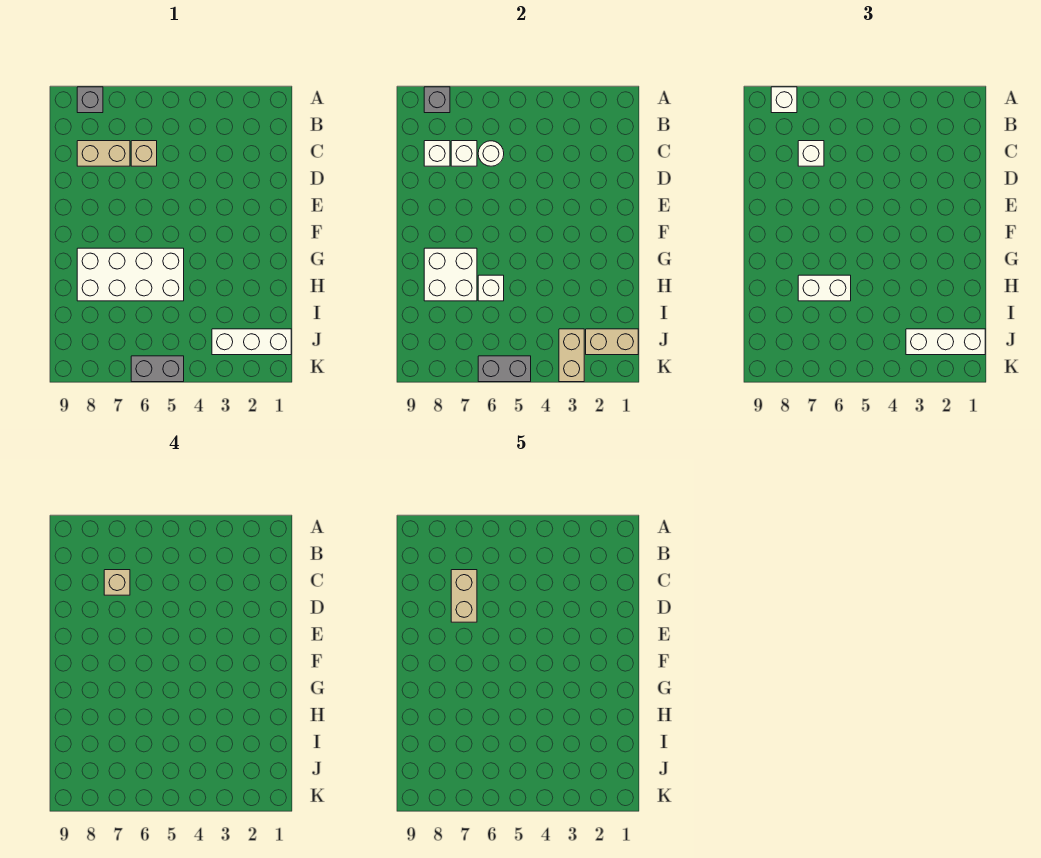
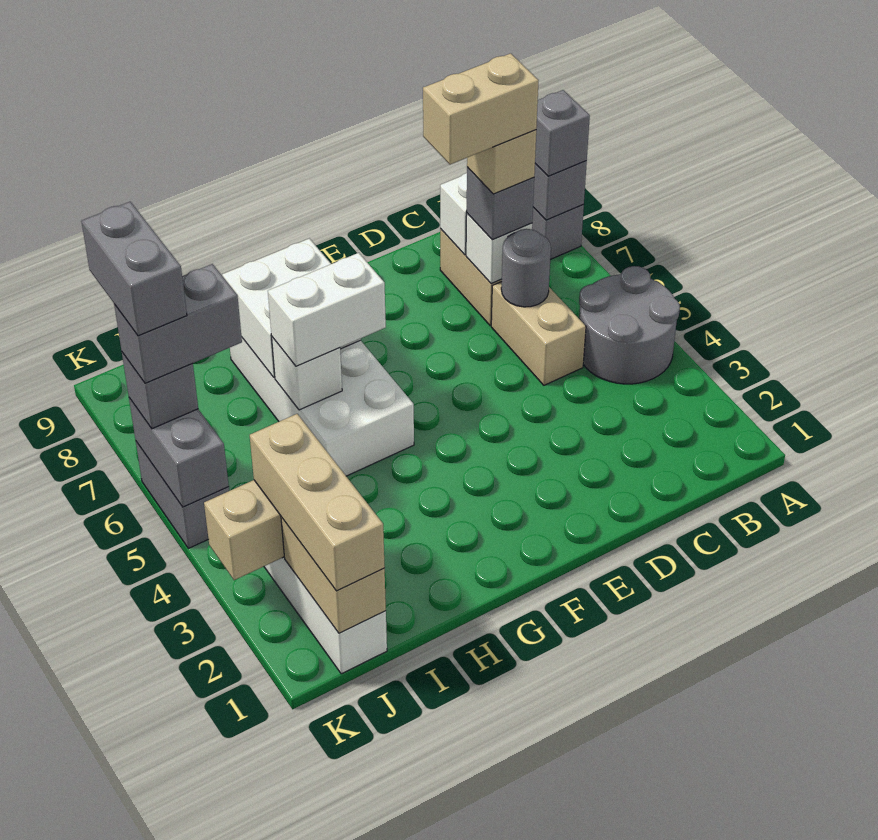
none -> grey 2x2 round brick [579,266,680,384]
white 1x1 brick [771,87,797,113] -> grey 1x1 brick [535,90,590,176]
tan 1x1 brick [131,141,157,166] -> tan 1x2 brick [491,282,586,385]
white 1x1 round brick [478,141,504,166] -> grey 1x1 round brick [501,229,551,307]
white 1x1 brick [798,141,824,166] -> grey 1x1 brick [467,167,534,240]
white 1x2 brick [798,275,851,301] -> white 1x2 brick turned to [268,253,386,366]
white 1x3 brick [906,329,985,355] -> tan 1x3 brick [250,414,385,591]
none -> grey 1x2 brick [114,264,242,383]
none -> grey 1x1 brick [122,352,198,429]
none -> grey 1x2 brick [81,202,187,336]

